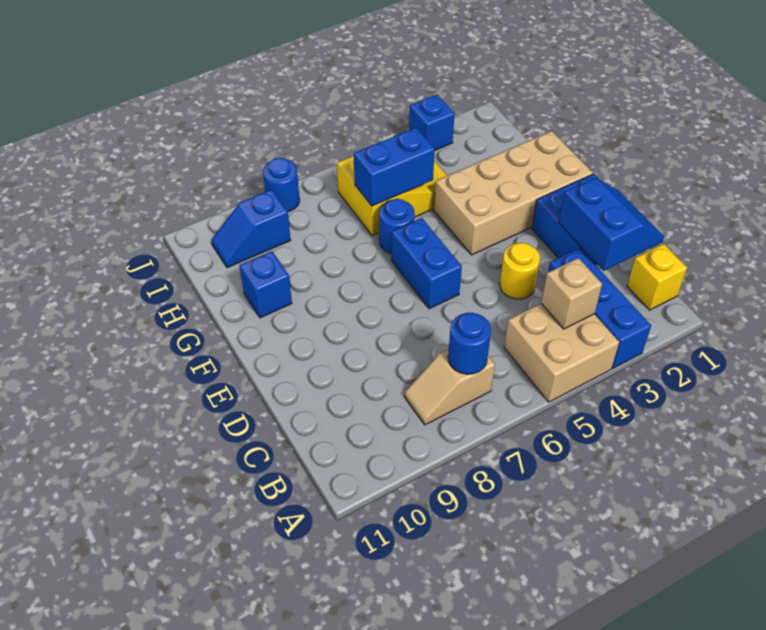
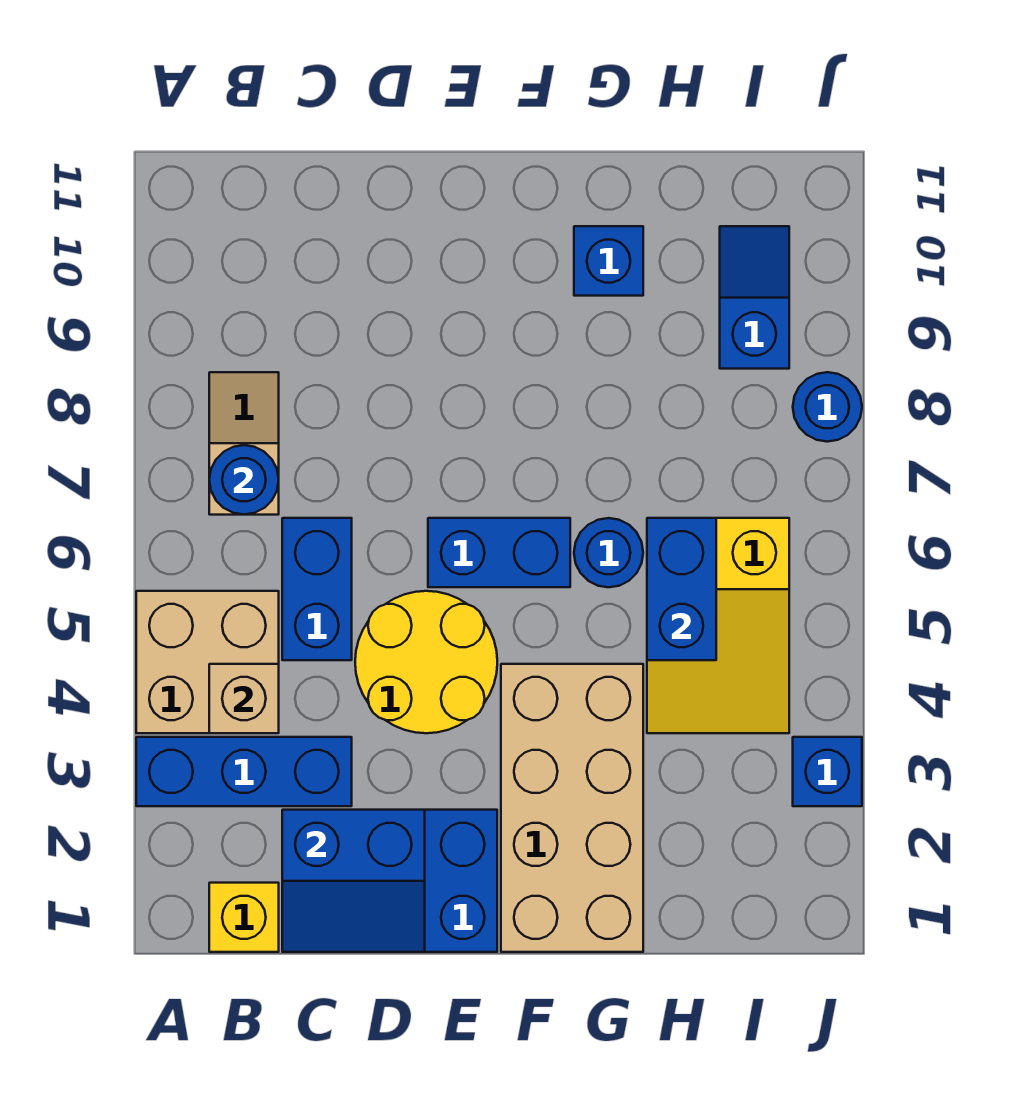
none -> blue 1x2 brick [282,518,352,660]
yellow 1x1 round brick [500,243,540,299] -> yellow 2x2 round brick [355,591,497,733]

